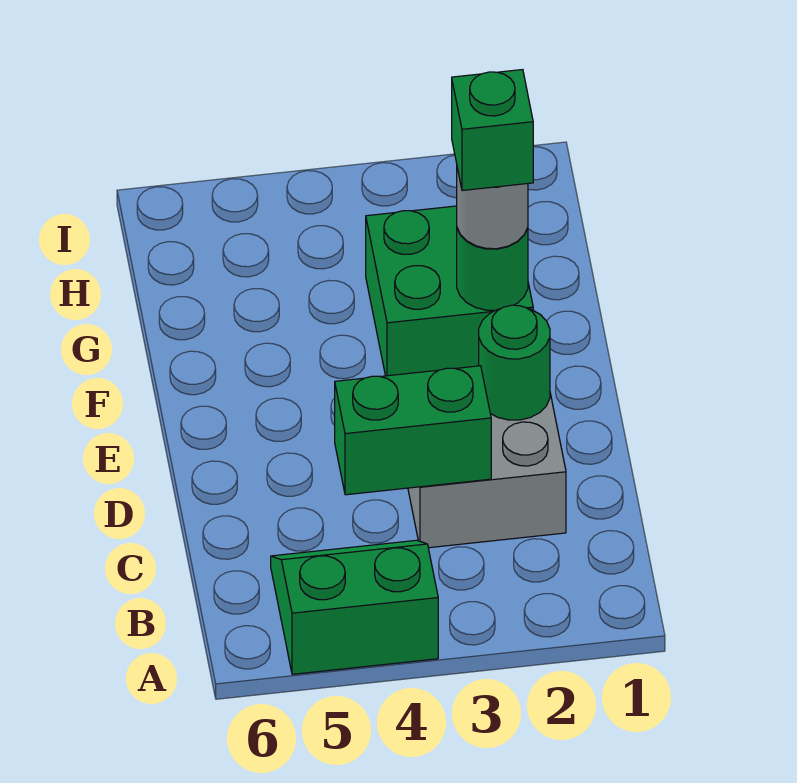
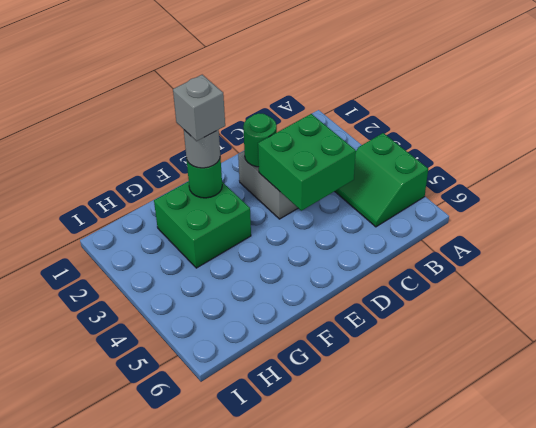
green 1x2 brick [335,366,491,495] -> green 2x2 brick [258,114,356,211]
green 1x1 brick [452,70,533,191] -> grey 1x1 brick [173,75,225,141]

